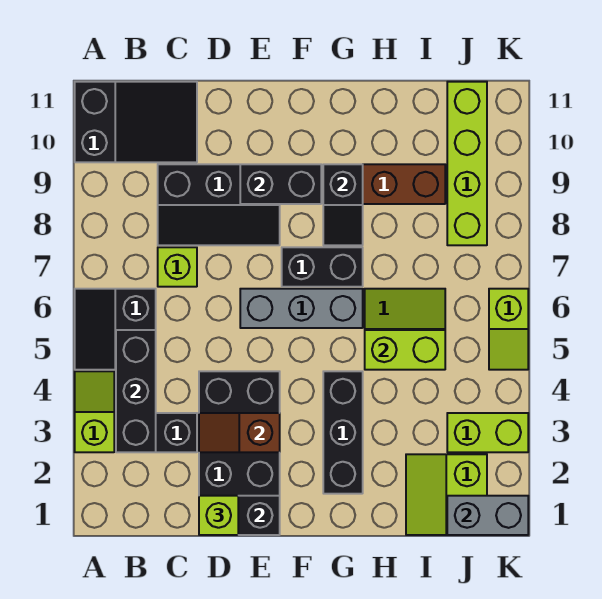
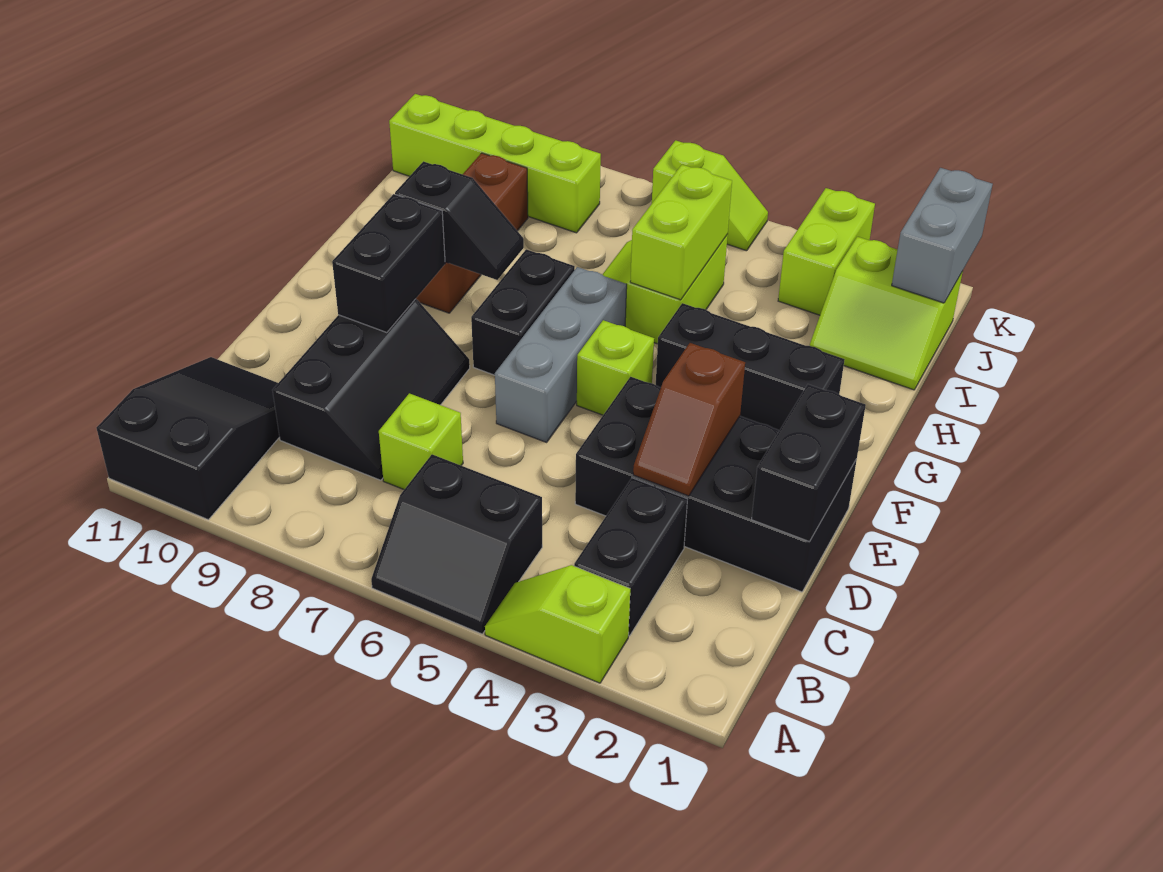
black 1x3 brick [116,330,156,452] -> none
lime 1x1 brick [199,496,238,535] -> lime 1x1 brick moved to [577,320,654,415]

